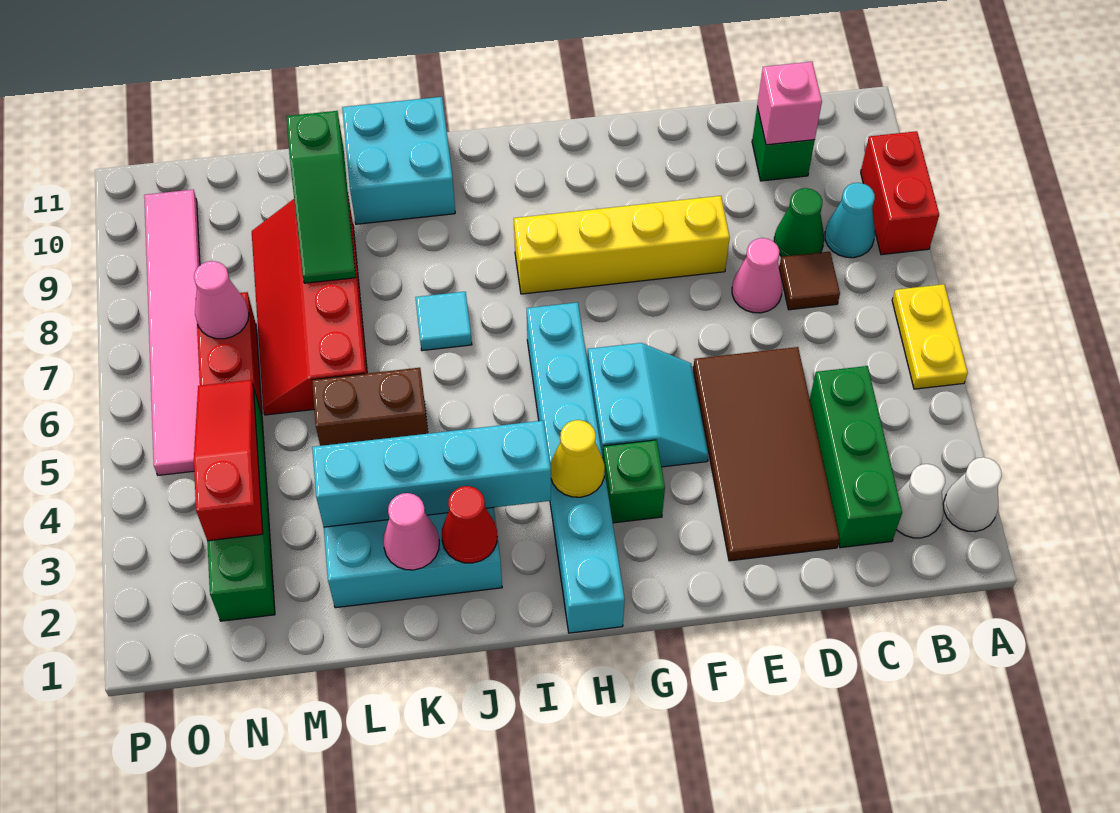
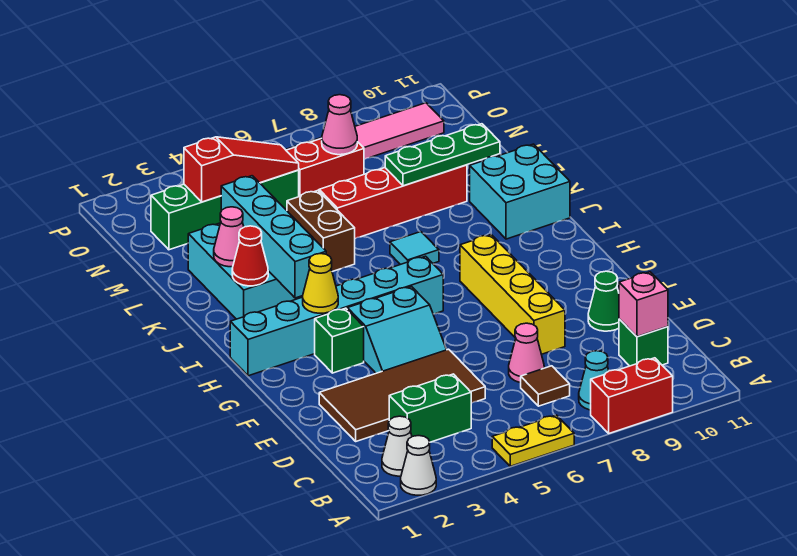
green 1x3 brick [810,366,902,548] -> green 1x2 brick [389,374,471,442]
green 1x1 cone [774,188,824,257] -> green 1x1 cone moved to [588,271,619,331]
green 1x3 slope [287,111,356,283] -> green 1x3 plate [385,124,500,186]

